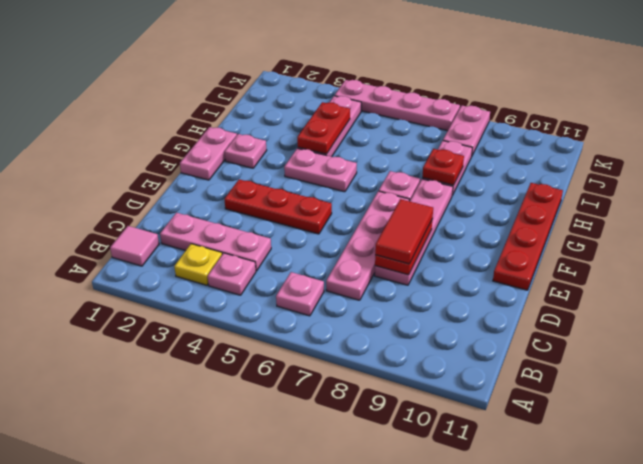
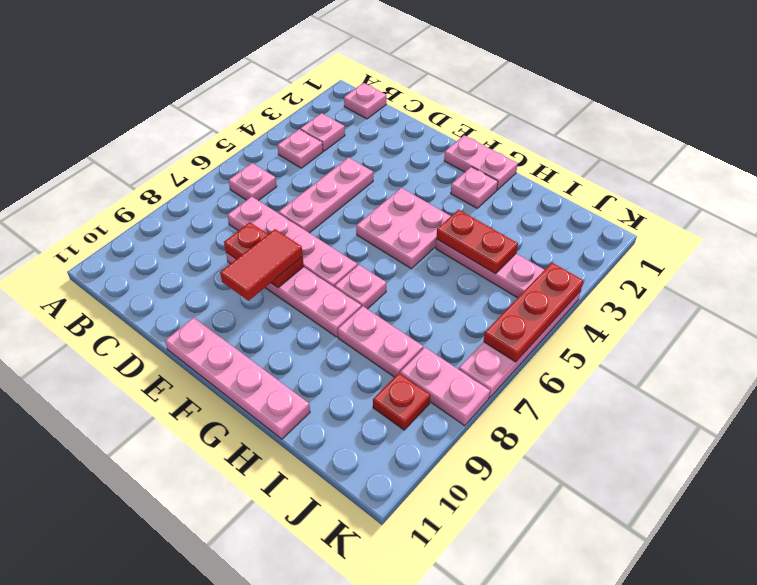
pink 1x1 tile [110,226,159,266] -> pink 1x1 plate [344,83,386,119]
yellow 1x1 plate [174,244,222,285] -> pink 1x1 plate [300,113,345,151]
pink 1x3 plate [160,213,271,271] -> pink 1x3 plate moved to [278,157,373,233]
red 1x2 tile [375,199,433,264] -> red 1x2 tile turned to [220,229,303,301]
red 1x3 plate [224,179,332,234] -> red 1x3 plate moved to [484,263,584,362]
red 1x4 plate [493,183,563,290] -> pink 1x4 plate [165,317,310,439]
pink 1x2 plate [284,148,357,192] -> pink 2x2 plate [356,188,451,269]
red 1x1 plate [422,149,464,185] -> red 1x1 plate moved to [373,373,430,430]

